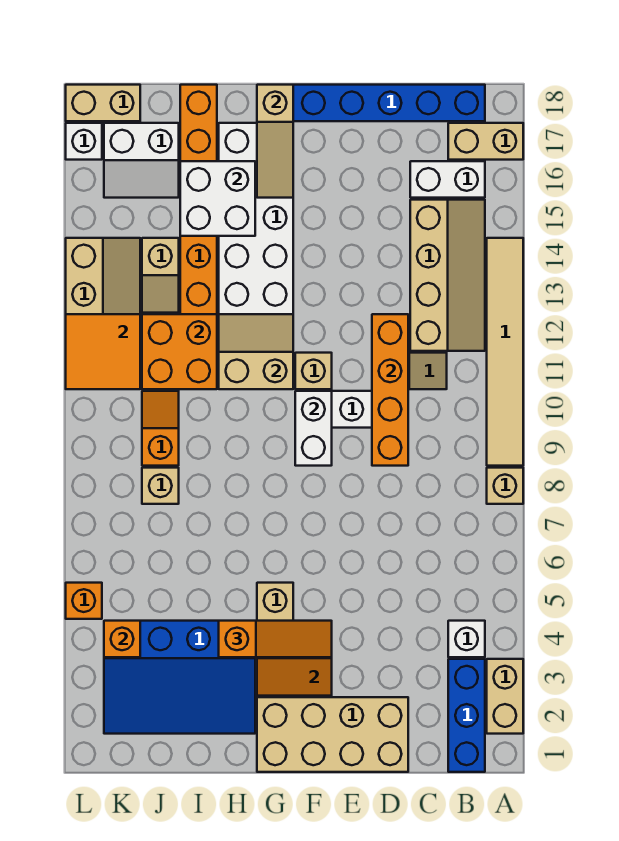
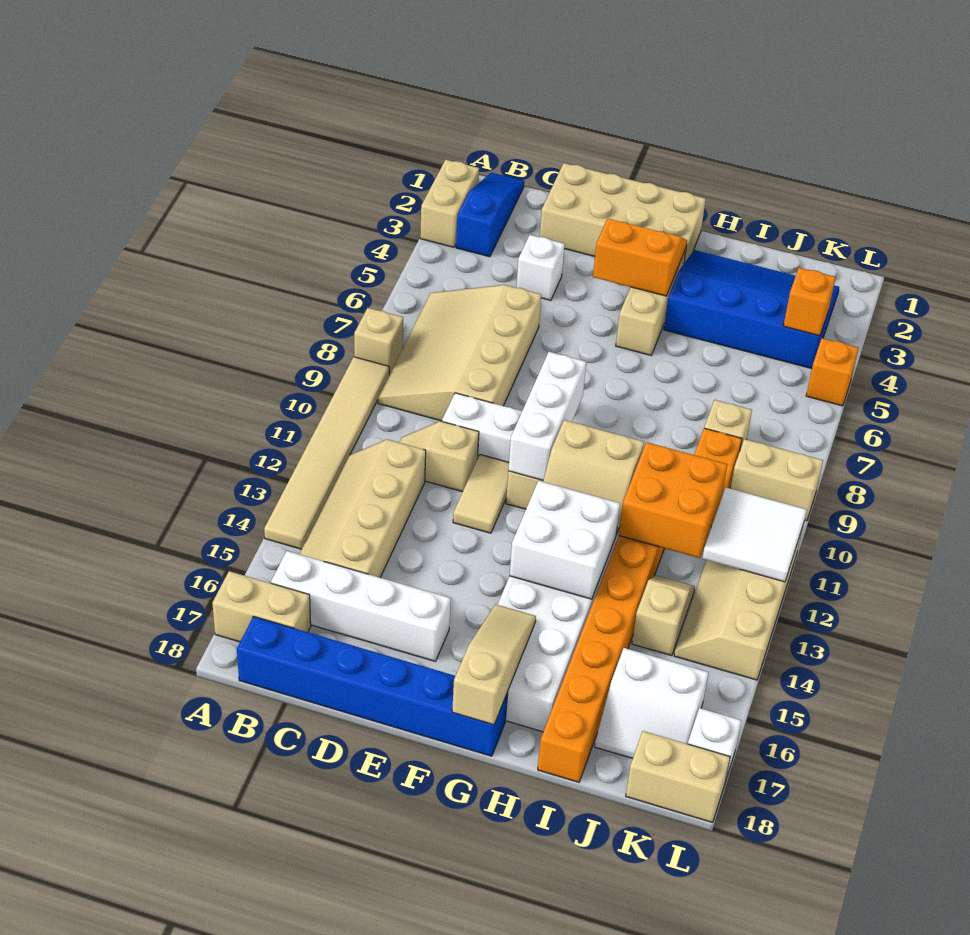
blue 1x3 brick [448,659,485,772] -> blue 1x3 slope [456,173,524,257]
white 1x1 brick [448,621,485,657] -> white 1x1 brick moved to [516,235,565,300]
none -> tan 3x4 slope [378,285,541,421]
white 1x2 brick [410,161,485,198] -> white 1x4 brick [271,551,451,661]
orange 1x4 brick [372,314,408,466] -> none
none -> tan 1x2 tile [453,455,509,533]
orange 1x3 slope [219,621,332,657] -> none
white 1x2 brick [295,391,332,466] -> white 1x3 brick [508,352,586,480]
white 2x2 brick [180,161,255,236] -> white 2x2 brick moved to [509,481,620,599]
white 2x2 slope [104,123,179,198] -> white 2x2 slope turned to [595,648,709,758]
none -> tan 1x2 brick [730,439,823,521]
orange 2x2 tile [66,314,140,389] -> white 2x2 tile [702,487,807,582]

